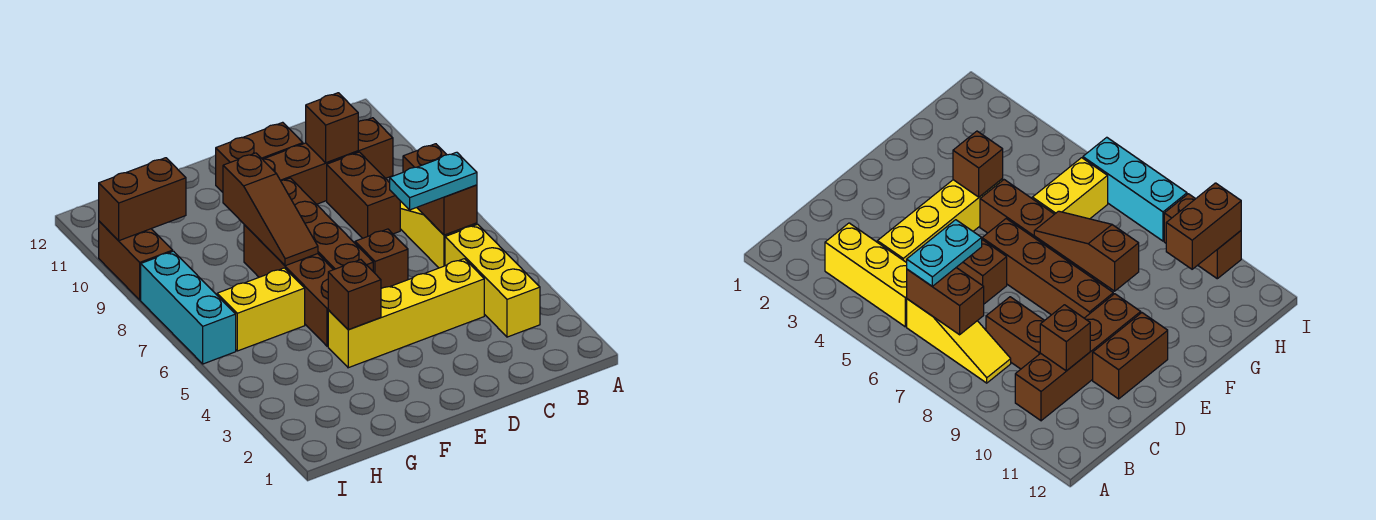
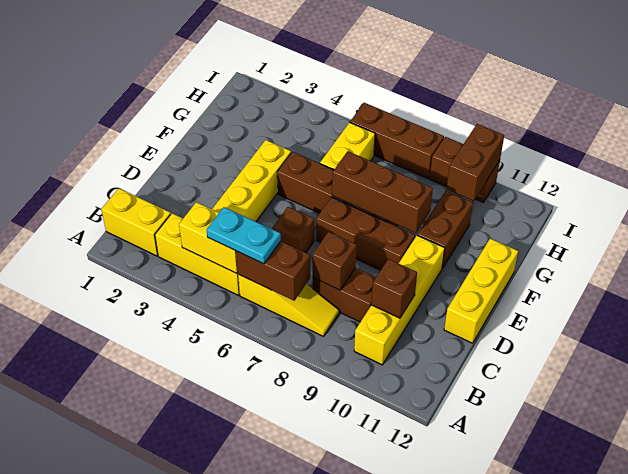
none -> yellow 1x2 brick [101,188,171,256]
none -> yellow 1x2 brick [179,202,238,273]
cyan 1x2 plate [390,152,477,210] -> cyan 1x2 plate turned to [207,207,281,264]
brown 1x4 brick [263,118,393,204] -> yellow 1x4 brick [354,235,445,365]
brown 1x2 brick [216,122,303,192] -> brown 1x2 brick moved to [418,191,473,268]
none -> yellow 1x3 brick [444,239,518,343]
brown 1x4 brick [281,178,373,271] -> brown 1x3 brick [316,197,415,270]
brown 1x1 brick [328,260,381,330] -> brown 1x1 brick moved to [313,232,357,290]
brown 1x3 slope [223,153,318,266] -> brown 1x3 brick [332,151,433,233]
cyan 1x3 brick [141,251,236,364] -> brown 1x3 brick [350,103,444,178]

